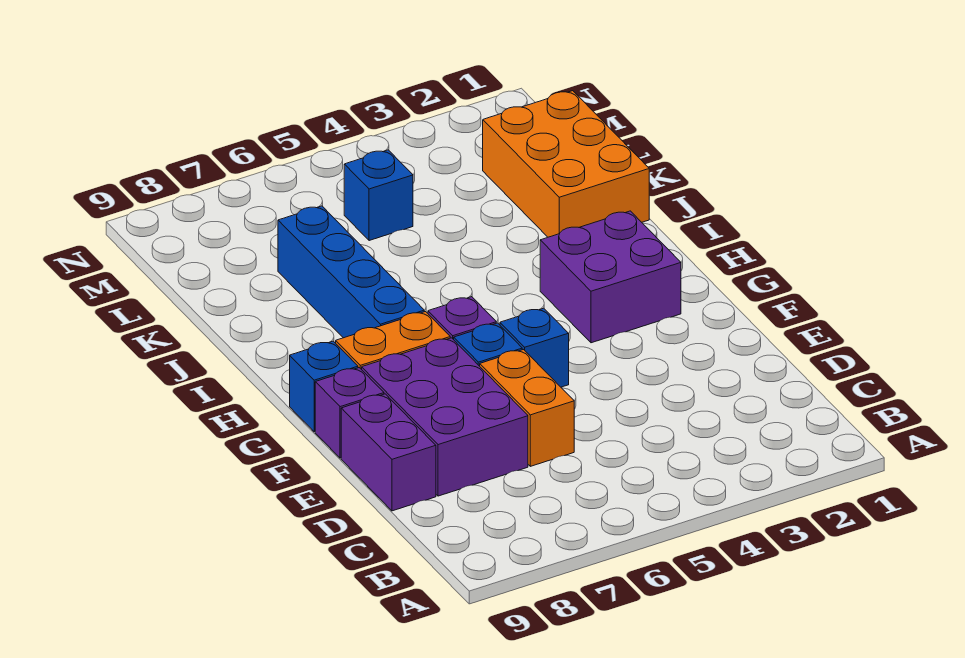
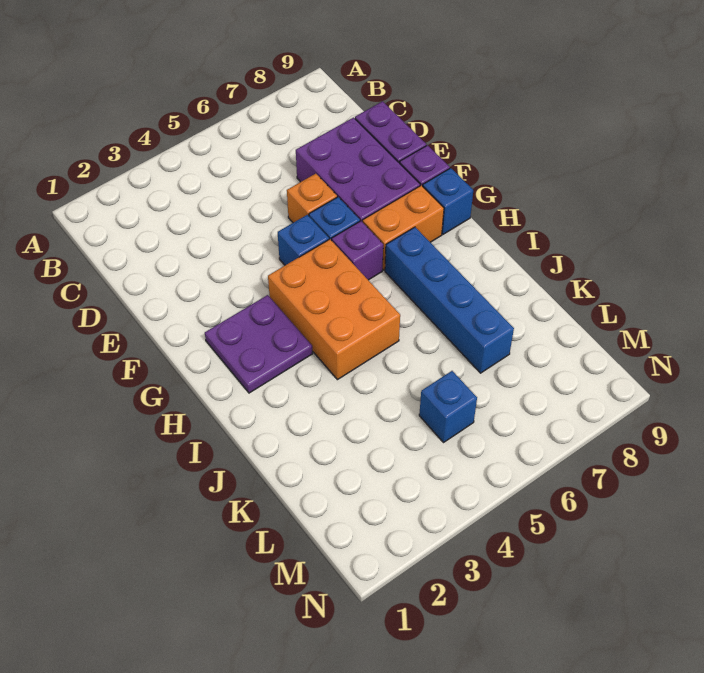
orange 1x2 brick [480,350,574,466] -> orange 1x1 brick [287,174,337,223]
purple 2x2 brick [540,211,681,343] -> purple 2x2 plate [205,295,313,393]
orange 2x3 brick [483,91,649,237] -> orange 2x3 brick moved to [268,239,400,380]

